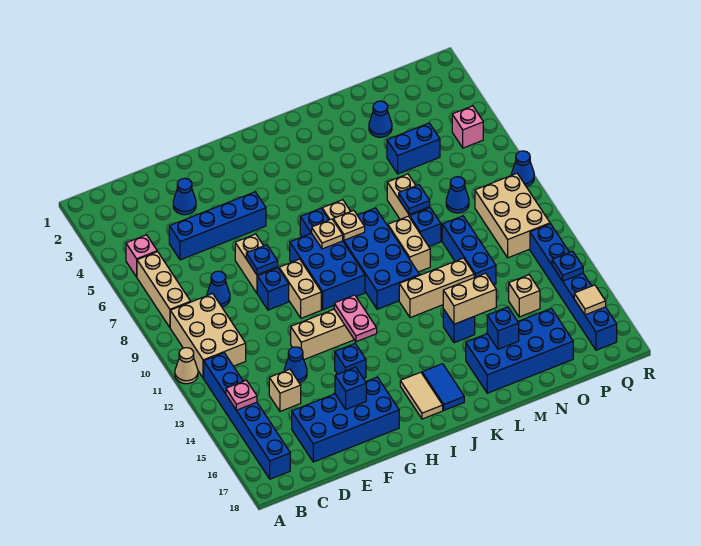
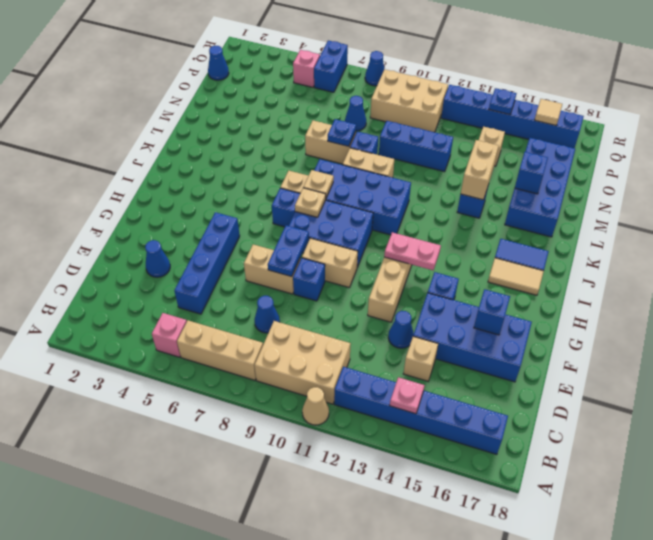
blue 2x4 brick [292,377,399,462] -> blue 2x4 brick turned to [413,293,532,382]
blue 1x1 plate [246,245,278,275] -> blue 1x2 plate [268,225,309,277]
tan 1x3 brick [399,258,474,318] -> none
blue 1x1 cone [369,101,392,137] -> blue 1x1 cone moved to [208,46,229,80]
blue 1x2 brick [387,123,440,174] -> blue 1x2 brick moved to [314,41,348,92]

